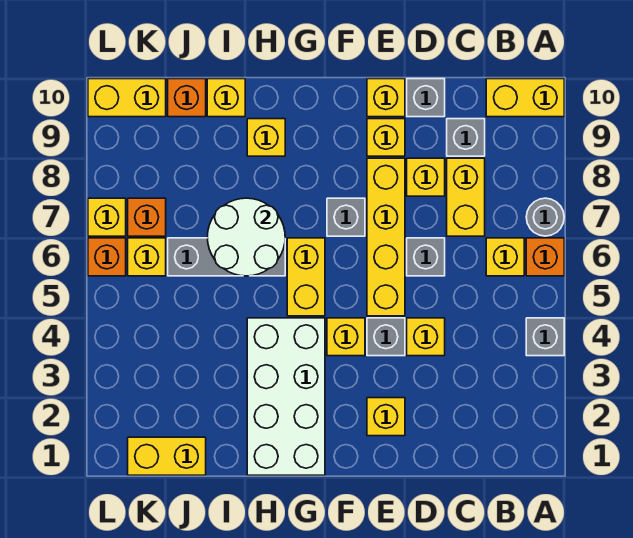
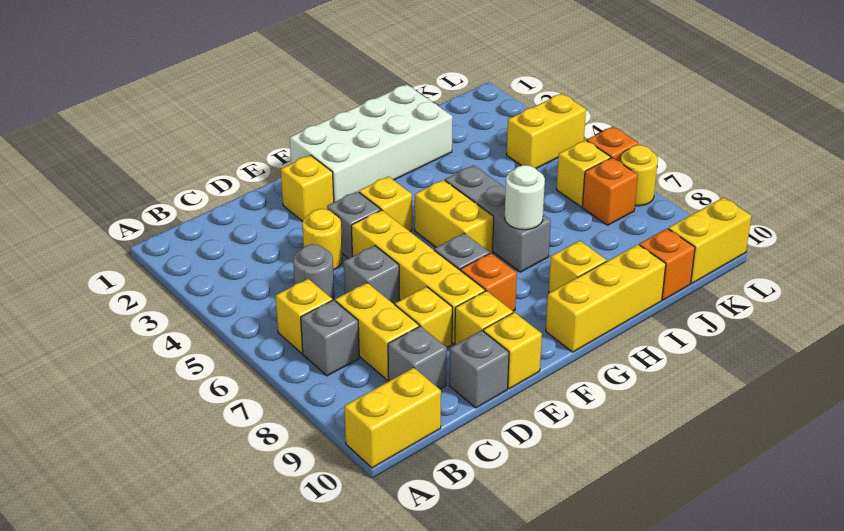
grey 1x1 brick [526,318,564,356] -> grey 1x1 brick moved to [301,300,359,376]
orange 1x1 brick [526,238,564,276] -> orange 1x1 brick moved to [461,253,517,311]
grey 1x1 round brick [526,198,564,236] -> grey 1x1 round brick moved to [293,244,334,300]
yellow 1x1 brick [407,318,445,356] -> yellow 1x1 round brick [302,209,342,270]
white 2x4 brick [247,318,325,475] -> white 2x4 brick turned to [290,85,453,202]
grey 1x3 brick [168,238,285,276] -> grey 1x3 brick turned to [445,165,551,272]
white 2x2 round brick [207,198,285,276] -> white 1x1 round brick [505,165,545,230]
yellow 1x1 brick [207,79,245,117] -> yellow 1x3 brick [546,245,666,352]
yellow 1x2 brick [128,437,206,475] -> yellow 1x2 brick moved to [507,94,586,168]
yellow 1x1 brick [88,198,126,236] -> yellow 1x1 round brick [621,145,658,206]

